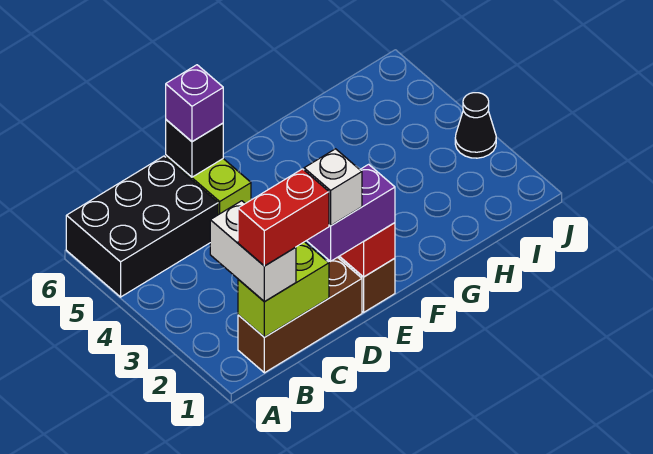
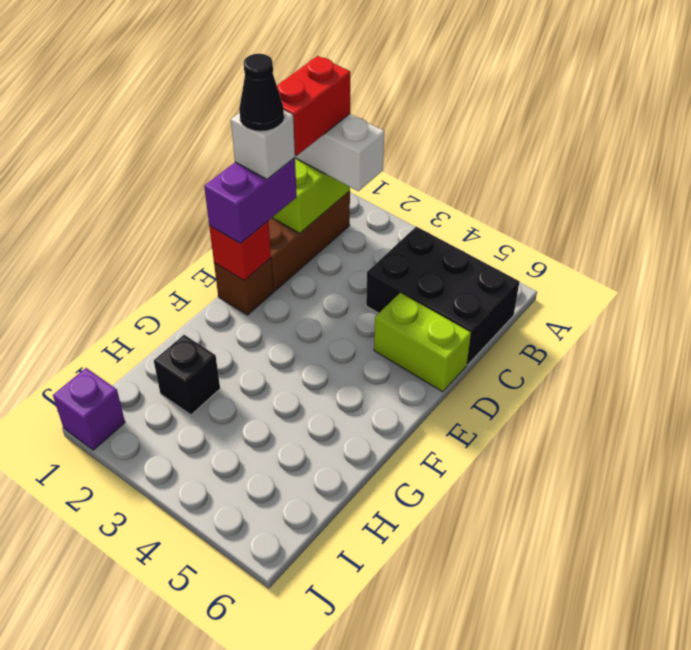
black 2x3 brick [66,156,218,297] -> black 2x3 brick turned to [366,227,519,365]
black 1x1 brick [166,120,223,177] -> black 1x1 brick moved to [154,335,220,415]
purple 1x1 brick [166,65,223,142] -> purple 1x1 brick moved to [53,368,125,450]
black 1x1 cone [455,93,496,158] -> black 1x1 cone moved to [239,54,284,131]

